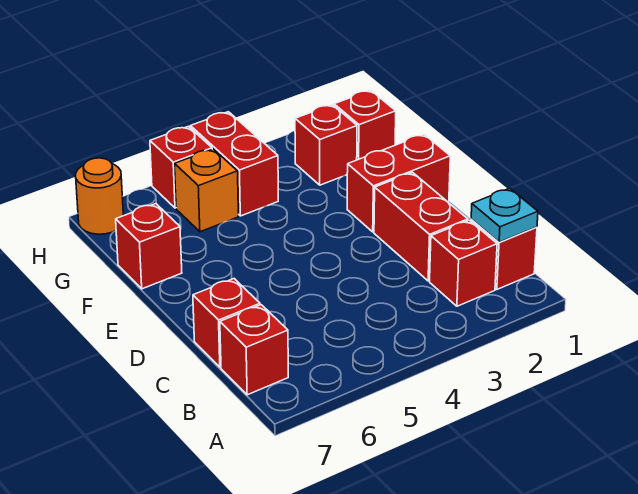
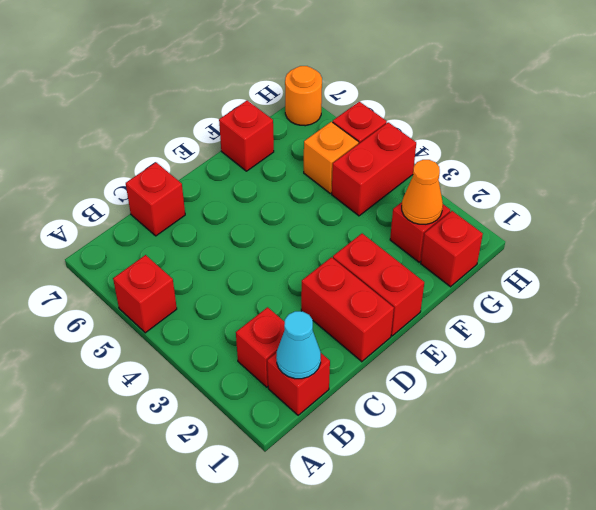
cyan 1x1 plate [471,188,538,242] -> cyan 1x1 cone [276,311,321,379]
red 1x1 brick [220,305,288,395] -> red 1x1 brick moved to [113,255,177,333]
red 1x2 brick [374,172,468,281] -> red 1x2 brick turned to [301,257,394,362]
none -> orange 1x1 cone [402,160,443,224]

